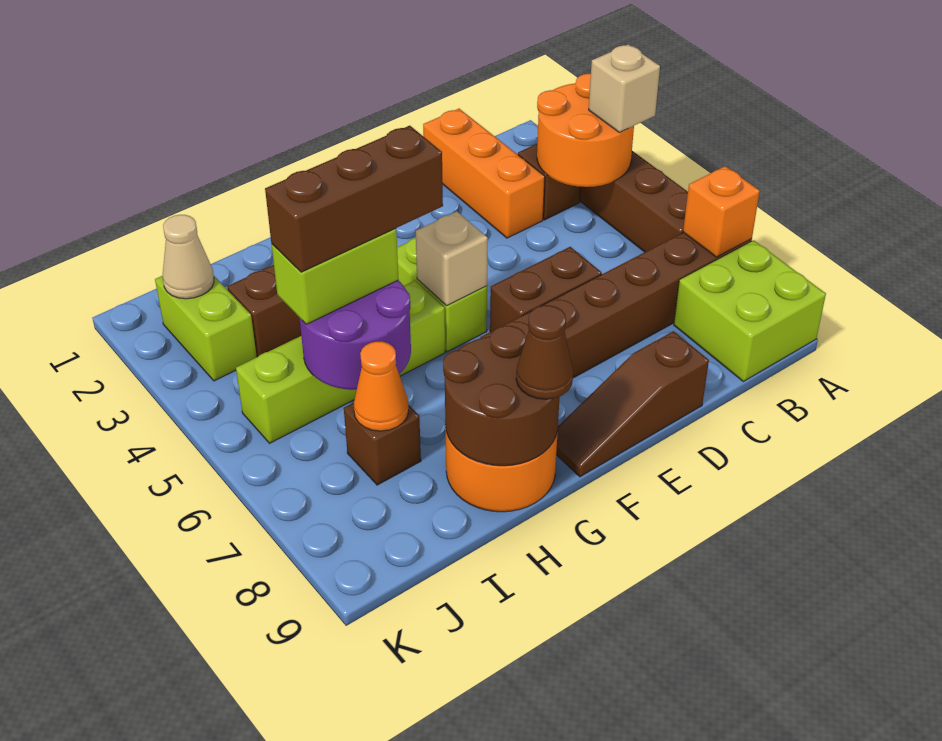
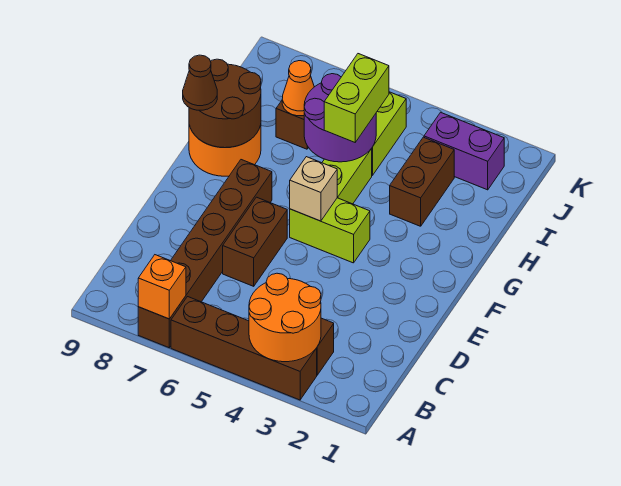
tan 1x1 brick [589,44,660,132] -> none
lime 2x2 brick [674,240,826,381] -> none
orange 1x3 brick [423,109,545,238] -> none
brown 1x3 slope [556,331,709,477] -> none
brown 1x3 brick [265,126,443,272] -> none
lime 1x2 brick [155,276,257,381] -> purple 1x2 brick [424,112,504,190]
tan 1x1 cone [163,215,214,299] -> none

